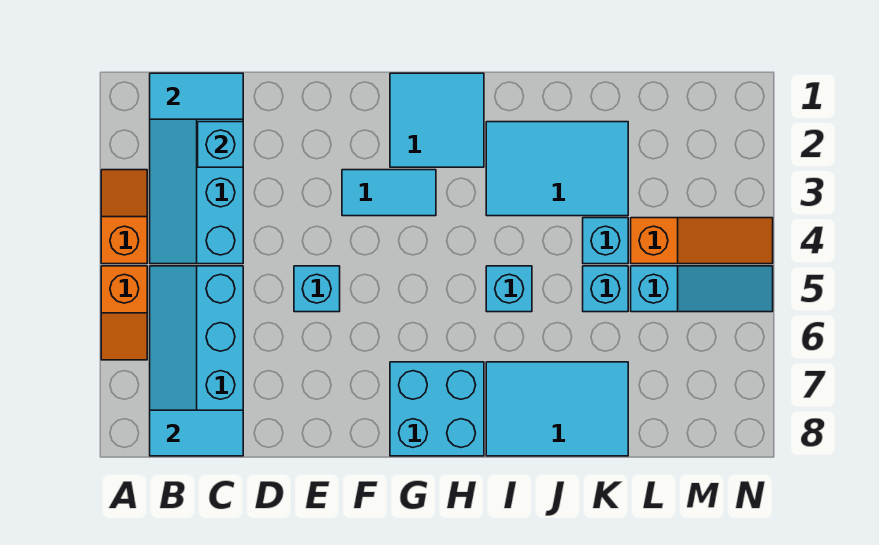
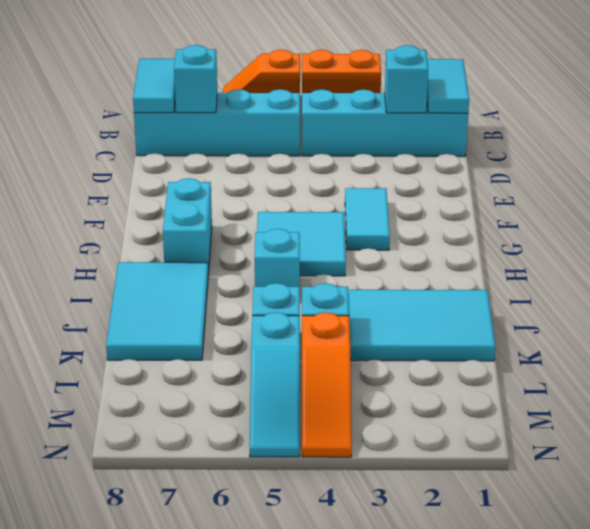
orange 1x2 slope [101,170,147,264] -> orange 1x2 brick [302,50,381,93]
cyan 1x1 brick [294,266,340,312] -> cyan 1x1 brick moved to [174,45,217,113]
cyan 2x2 tile [390,73,484,167] -> cyan 2x2 tile moved to [257,212,346,276]
cyan 2x2 brick [390,362,484,456] -> cyan 1x2 brick [163,178,212,275]
cyan 2x3 tile [486,122,628,216] -> cyan 2x3 tile turned to [349,290,495,361]

